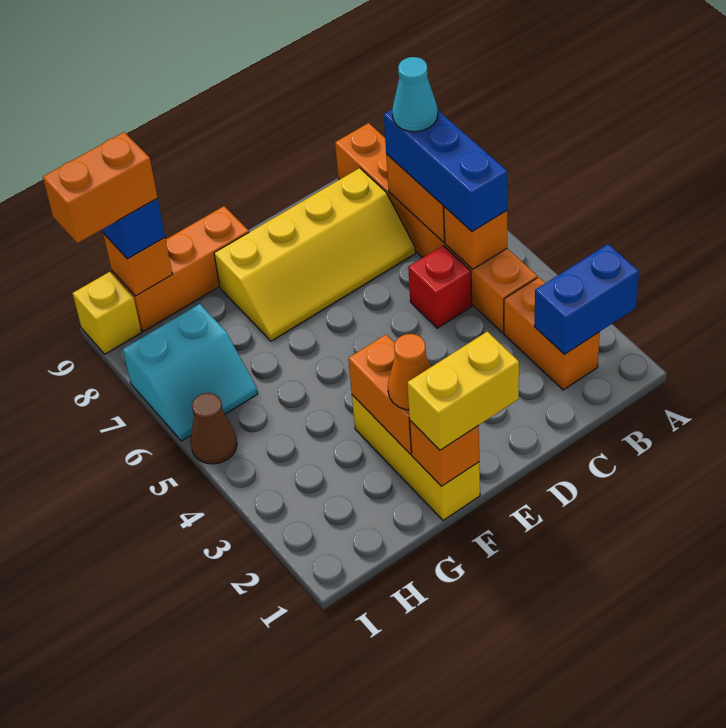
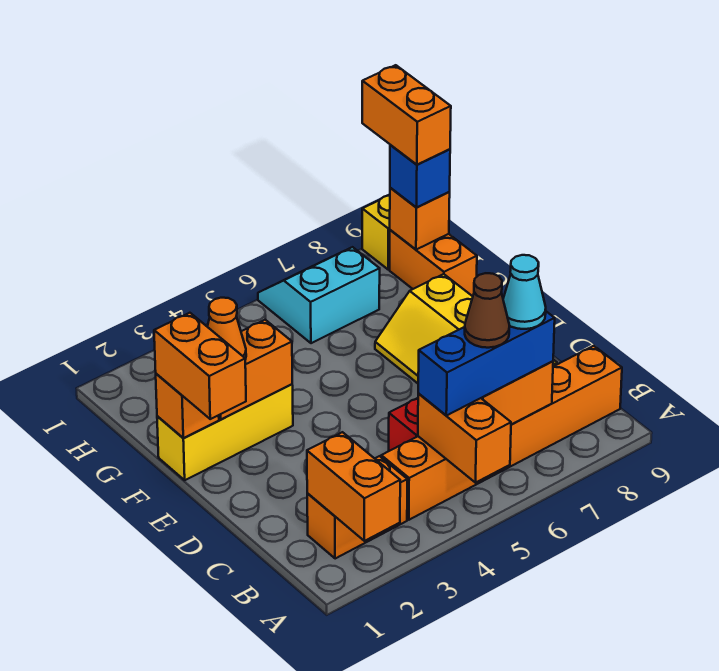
blue 1x2 brick [535,244,639,354] -> orange 1x2 brick [307,432,400,541]
orange 1x1 brick [444,207,507,269] -> orange 1x2 brick [418,393,511,483]
yellow 1x2 brick [407,332,519,450] -> orange 1x2 brick [154,313,246,419]
orange 1x3 brick [112,206,249,331] -> orange 1x2 brick [390,230,477,296]
cyan 2x2 slope [123,304,258,441] -> cyan 2x2 slope turned to [258,247,380,343]
brown 1x1 cone [190,393,237,464] -> brown 1x1 cone moved to [465,273,510,348]

